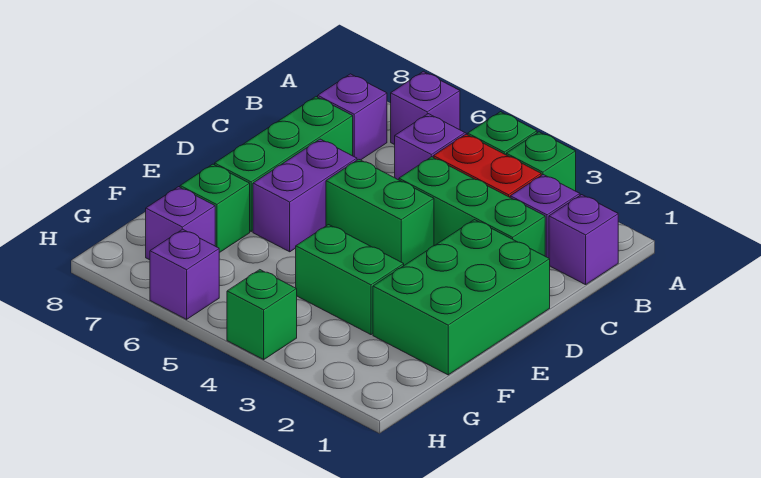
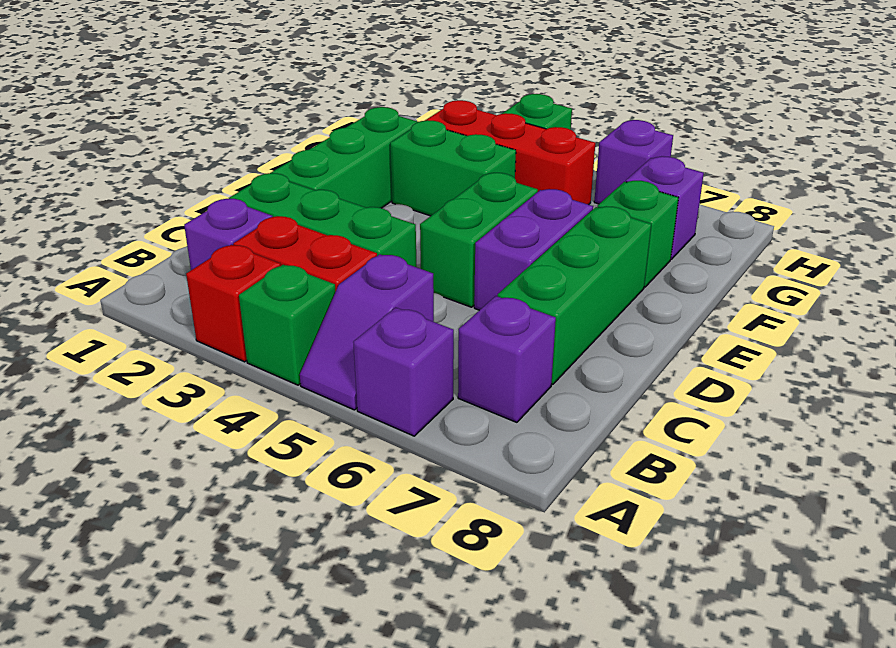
green 1x1 brick [506,132,576,191] -> red 1x1 brick [186,245,281,362]
purple 1x1 brick [549,195,618,285] -> none
green 2x3 brick [373,220,550,375] -> green 1x3 brick [271,107,418,208]
green 1x2 brick [326,159,434,265] -> green 1x2 brick turned to [420,173,538,307]
none -> red 1x3 brick [425,100,595,205]

